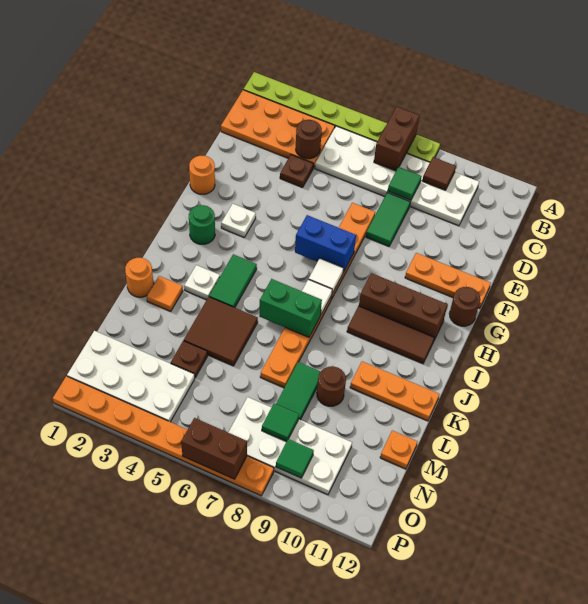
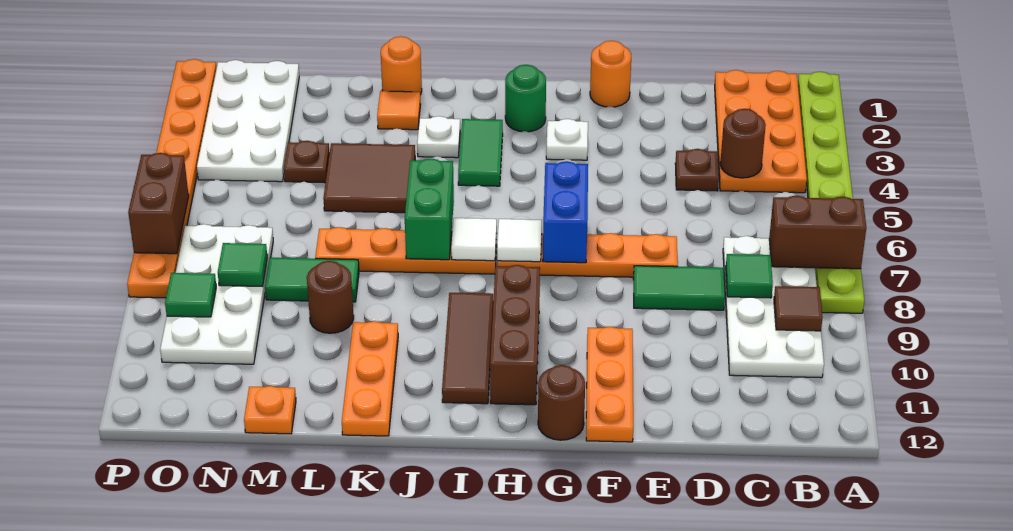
white 2x6 plate [315,126,479,226] -> white 2x4 plate [723,236,824,378]
green 1x2 tile [209,254,257,308] -> green 1x2 tile turned to [458,119,503,186]

